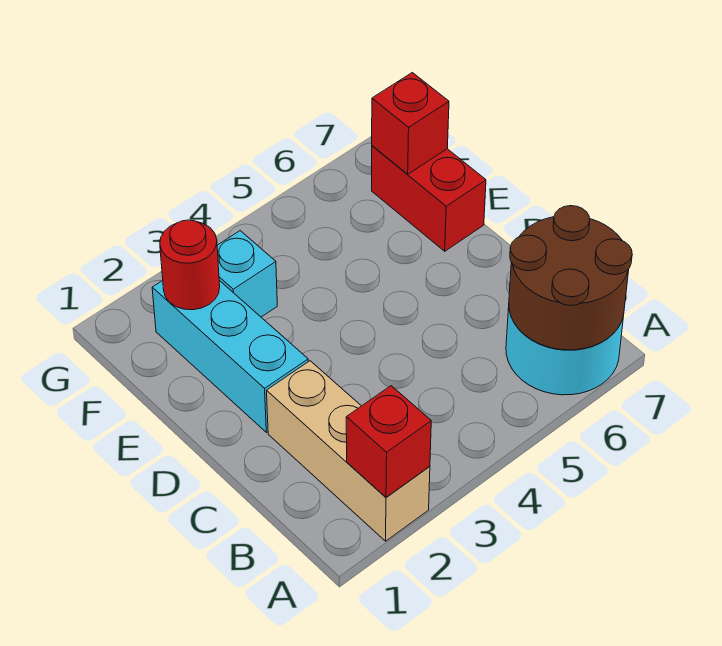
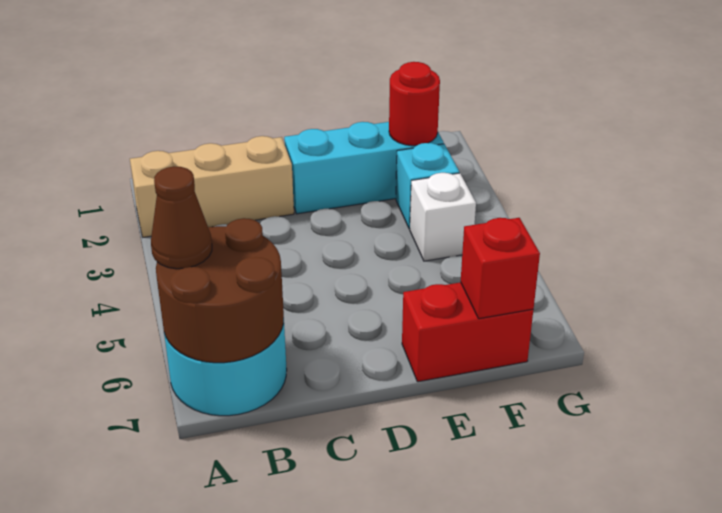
red 1x1 brick [346,386,431,497] -> none
none -> brown 1x1 cone [151,166,212,269]
none -> white 1x1 brick [410,173,476,261]

